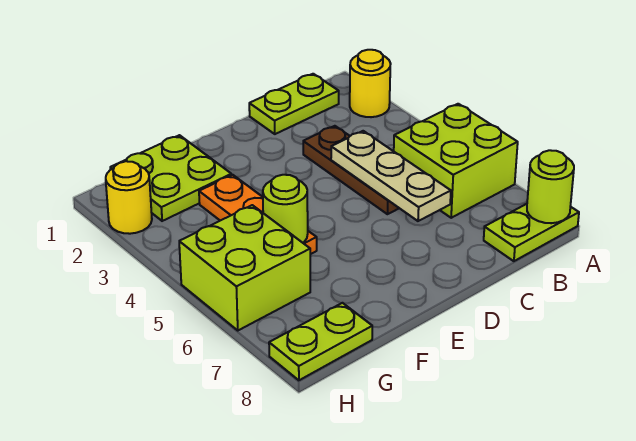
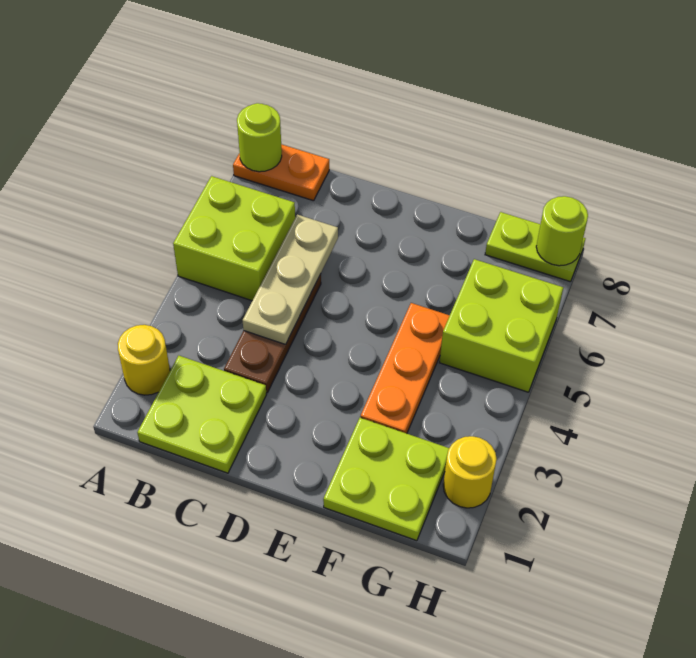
lime 1x2 plate [484,204,579,261] -> orange 1x2 plate [233,144,329,201]
lime 1x2 plate [249,74,339,134] -> lime 2x2 plate [137,356,266,473]
lime 1x1 round brick [263,175,308,243] -> lime 1x1 round brick moved to [536,196,588,266]

